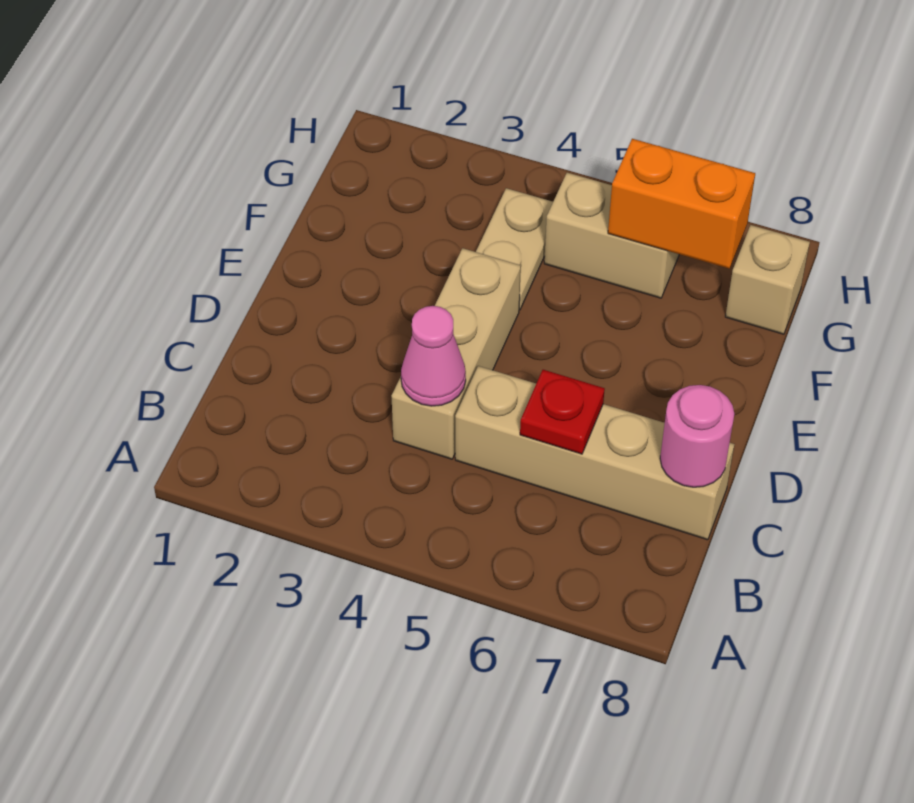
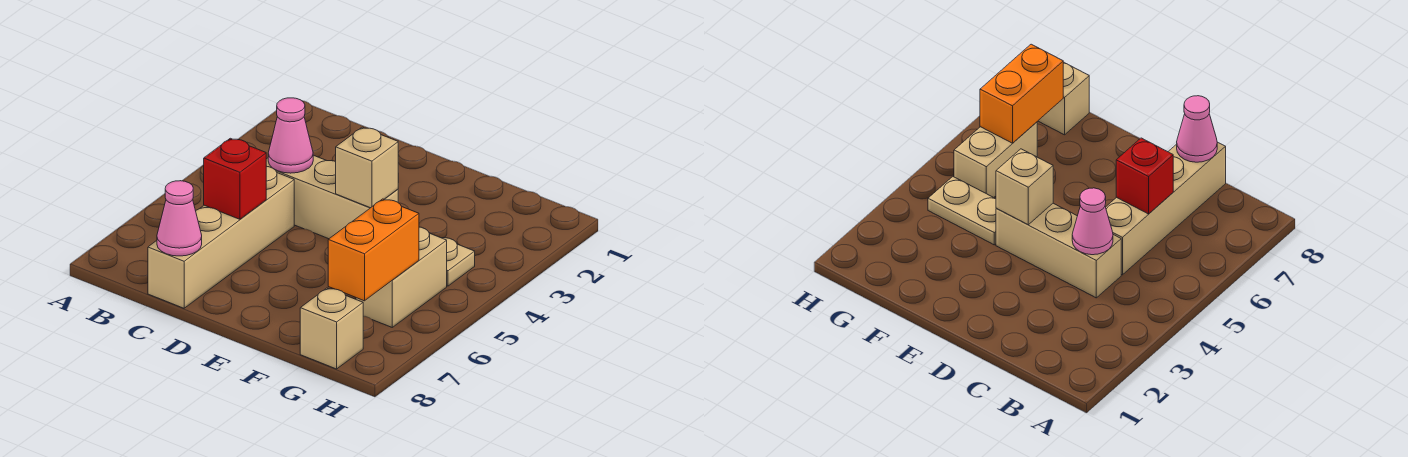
red 1x1 plate [520,370,605,454] -> red 1x1 brick [204,138,266,219]
pink 1x1 round brick [660,385,734,487] -> pink 1x1 cone [157,181,202,256]
none -> tan 1x1 brick [336,127,398,208]

